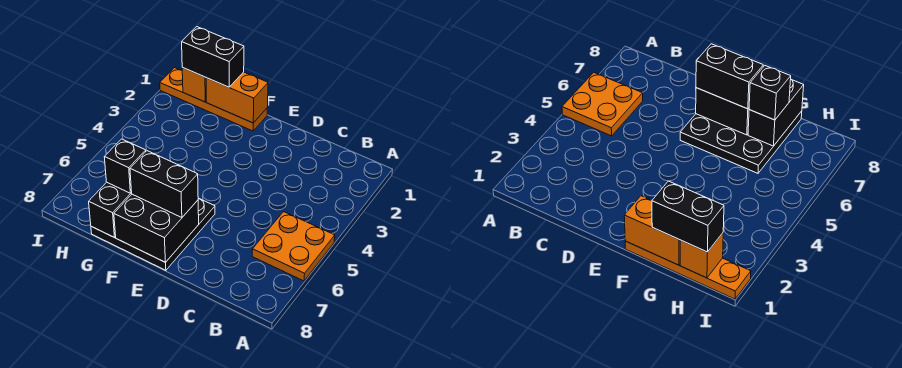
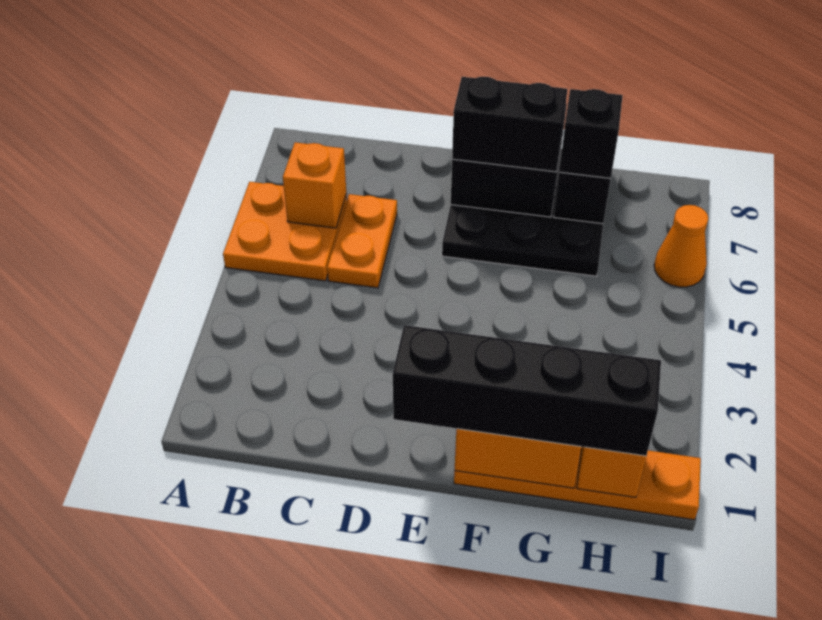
none -> orange 1x1 brick [283,142,346,228]
none -> orange 1x2 plate [327,194,397,288]
black 1x2 brick [182,27,244,87] -> black 1x4 brick [393,325,661,456]
none -> orange 1x1 cone [654,205,708,287]

